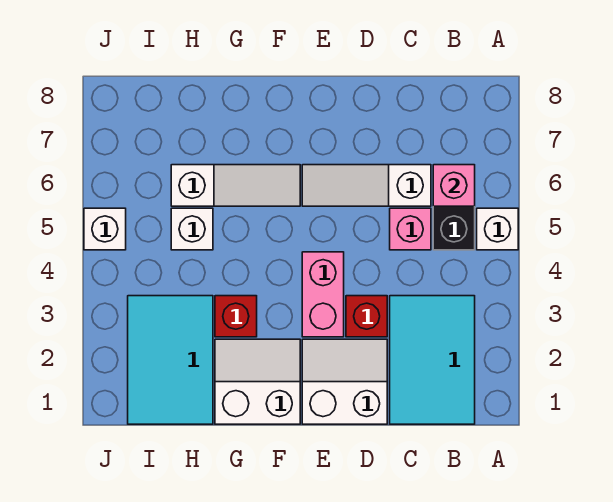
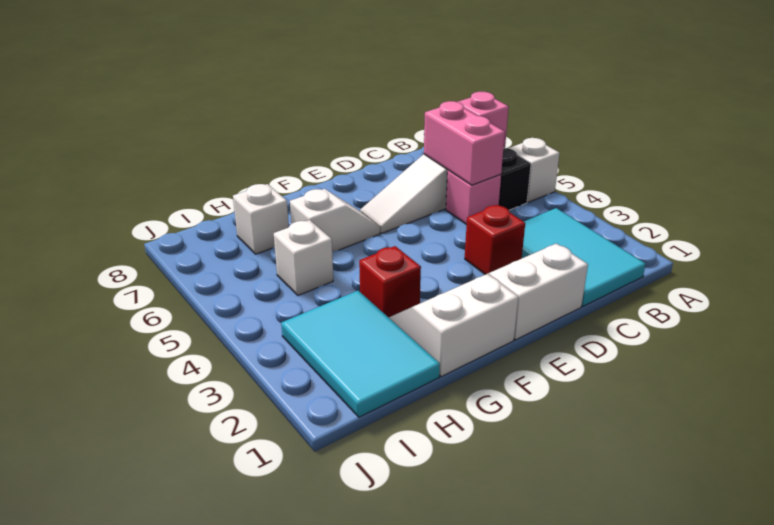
pink 1x2 brick [302,252,344,337] -> pink 1x2 brick moved to [424,101,505,185]
white 1x3 slope [171,165,300,206] -> white 1x2 slope [290,189,380,252]
white 1x1 brick [84,208,126,250] -> white 1x1 brick moved to [233,184,289,254]

